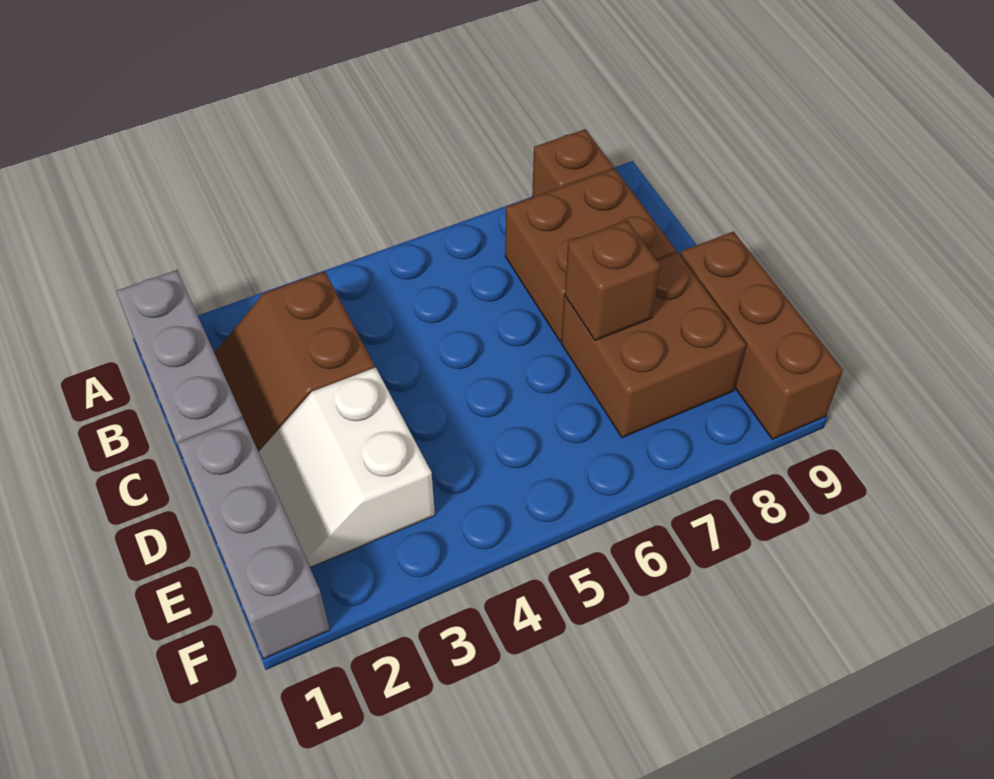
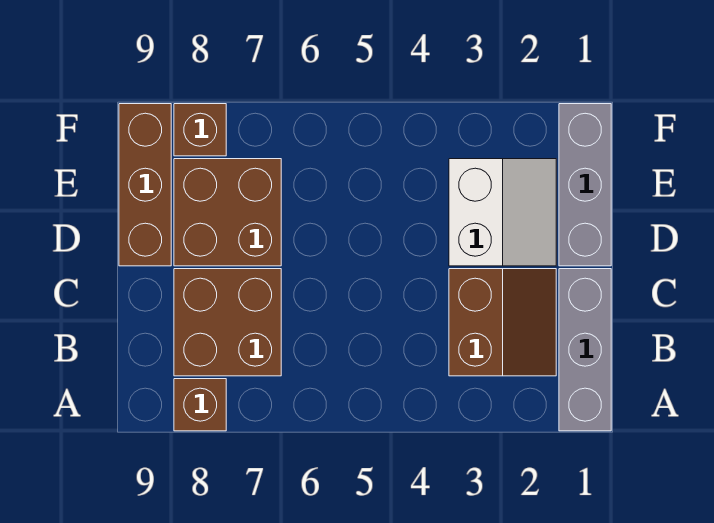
brown 1x1 brick [565,220,660,341] -> brown 1x1 brick moved to [174,104,226,156]

